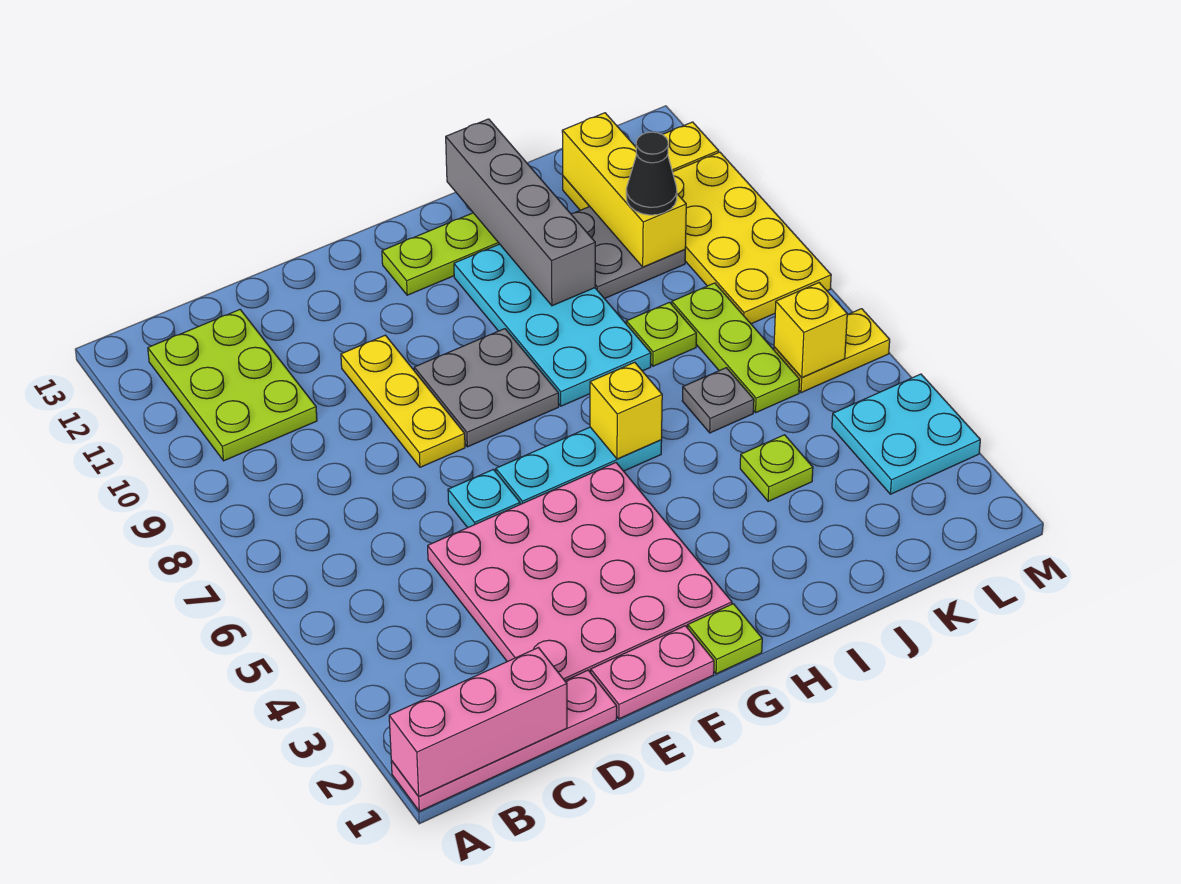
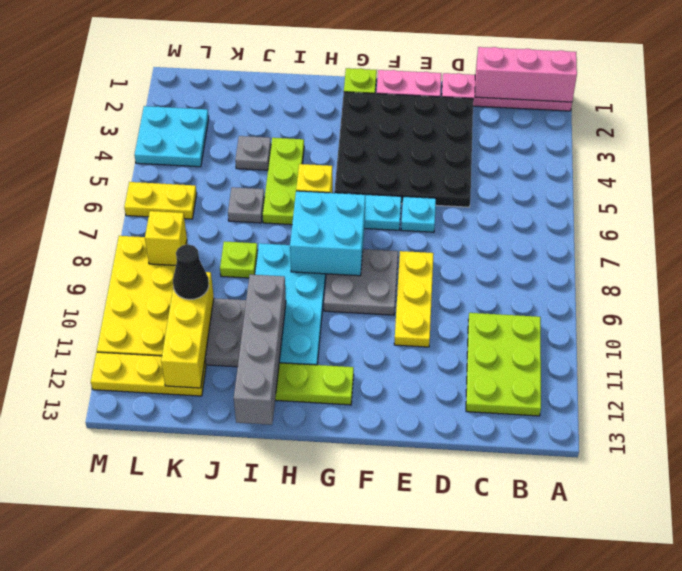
pink 4x4 plate [428,463,732,681] -> black 4x4 plate [334,92,473,207]
none -> cyan 2x2 brick [290,191,365,276]
lime 1x1 plate [740,435,813,501] -> grey 1x1 plate [235,136,271,170]
lime 1x3 plate [672,283,800,412] -> lime 1x3 plate moved to [262,138,304,225]
yellow 1x1 brick [774,283,847,377] -> yellow 1x1 brick moved to [145,211,187,265]

